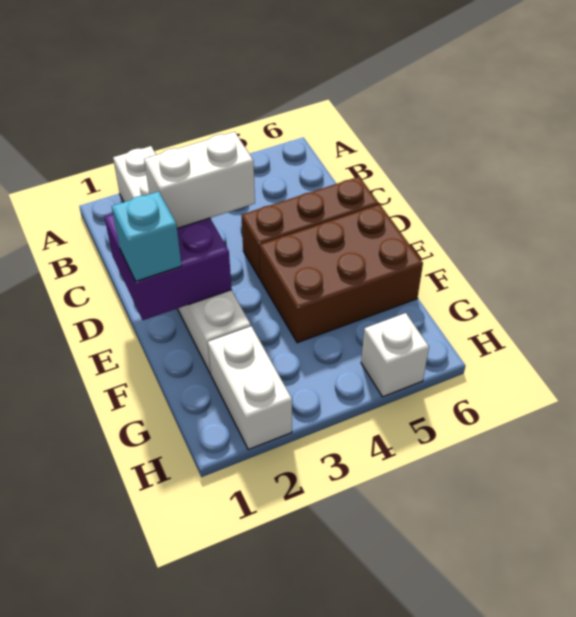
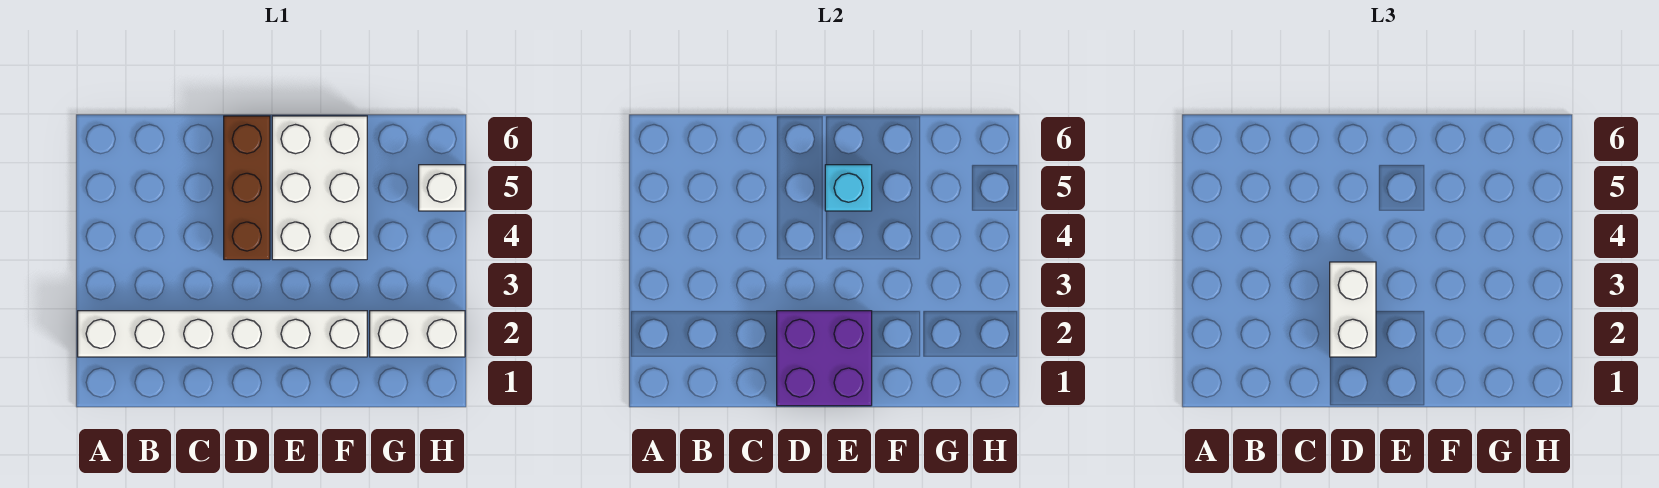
cyan 1x1 brick [112,192,182,281] -> cyan 1x1 brick moved to [825,165,872,211]
brown 2x3 brick [259,204,423,343] -> white 2x3 brick [272,116,367,260]

